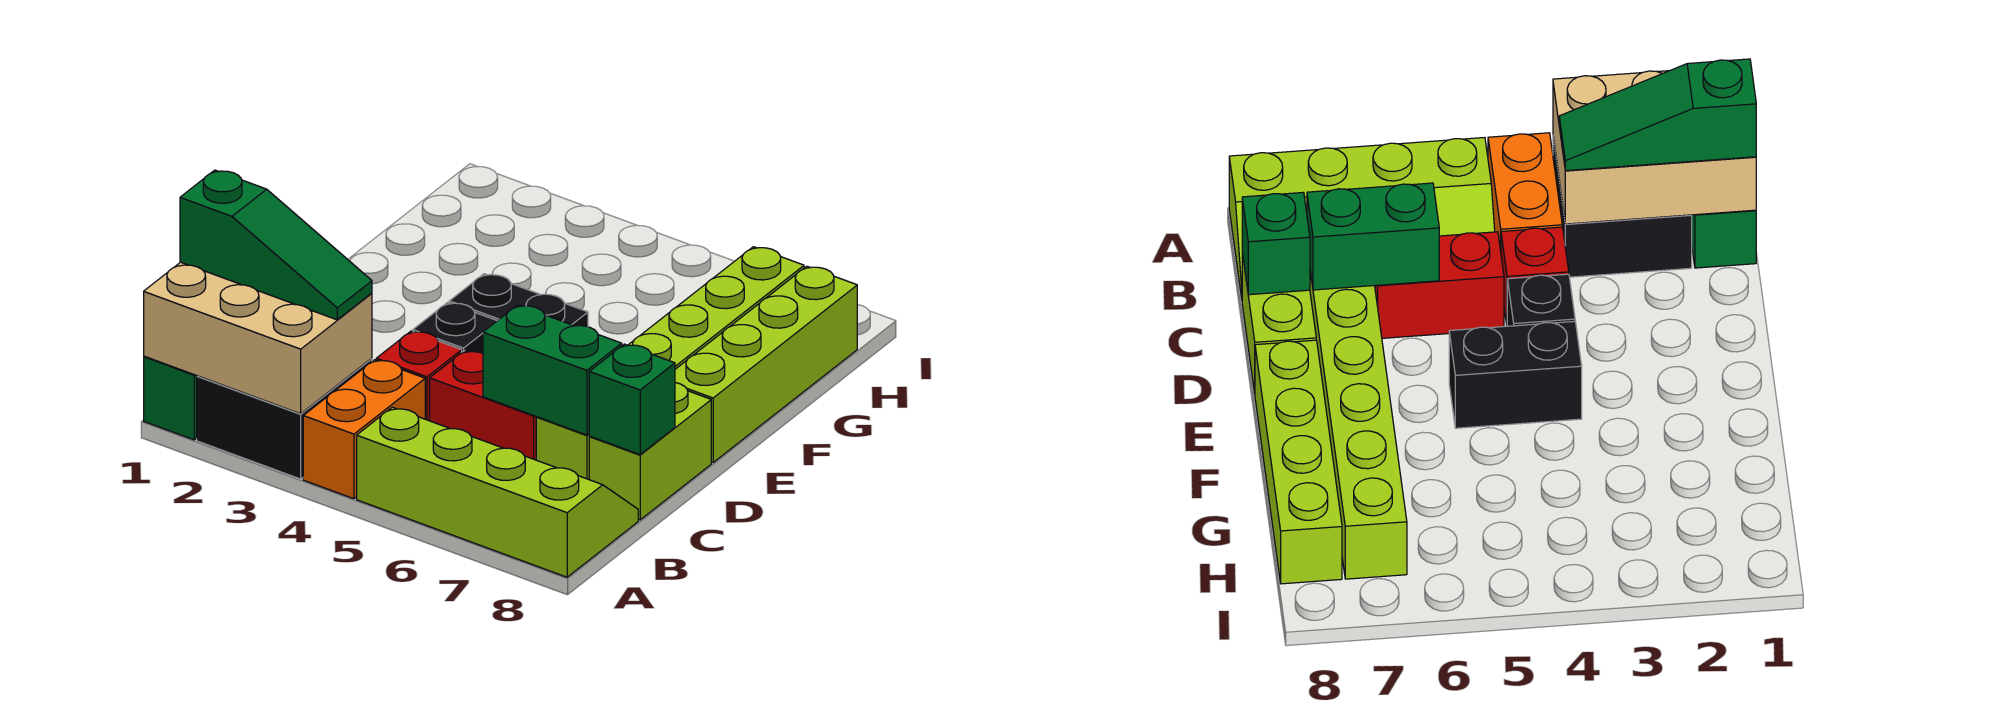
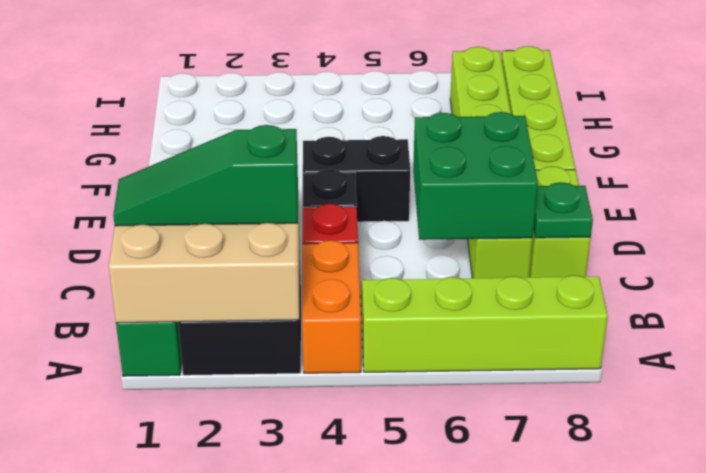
green 1x3 slope [180,170,372,320] -> green 1x3 slope turned to [113,125,298,226]
red 1x2 brick [430,351,536,460] -> none
green 1x2 brick [483,305,622,435] -> green 2x2 brick [413,112,538,240]
green 1x1 brick [589,344,675,455] -> green 1x1 plate [534,182,593,238]

